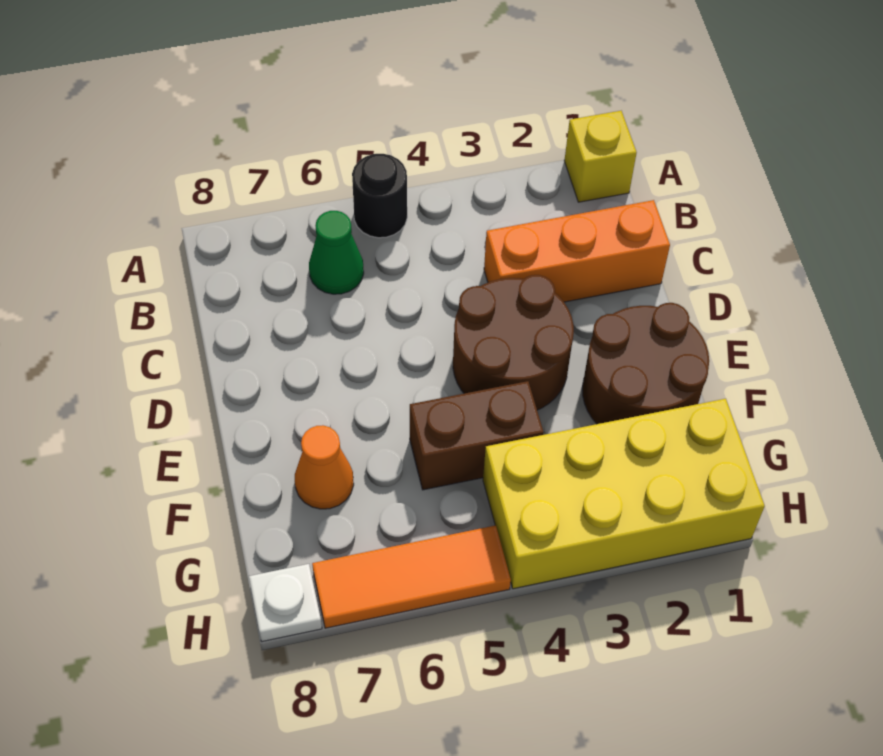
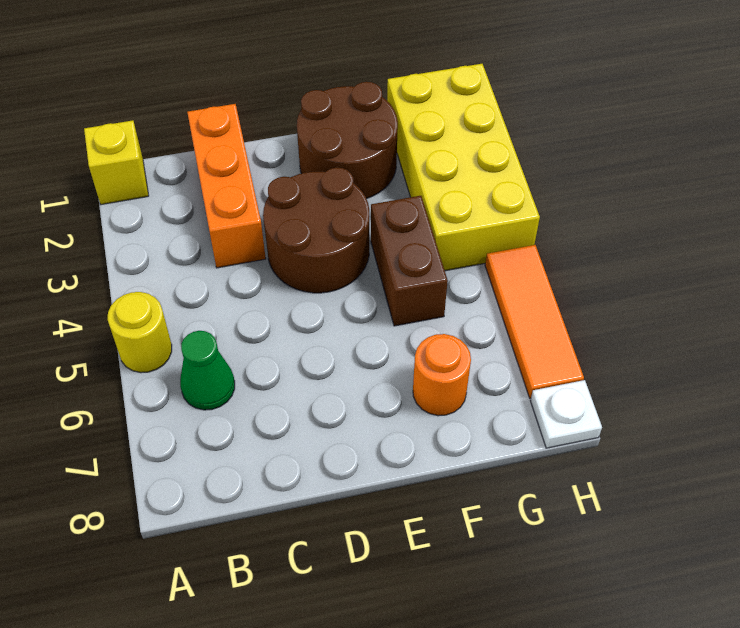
black 1x1 round brick [352,154,407,238] -> yellow 1x1 round brick [108,292,172,373]
orange 1x1 cone [295,425,354,509] -> orange 1x1 round brick [413,334,471,416]

